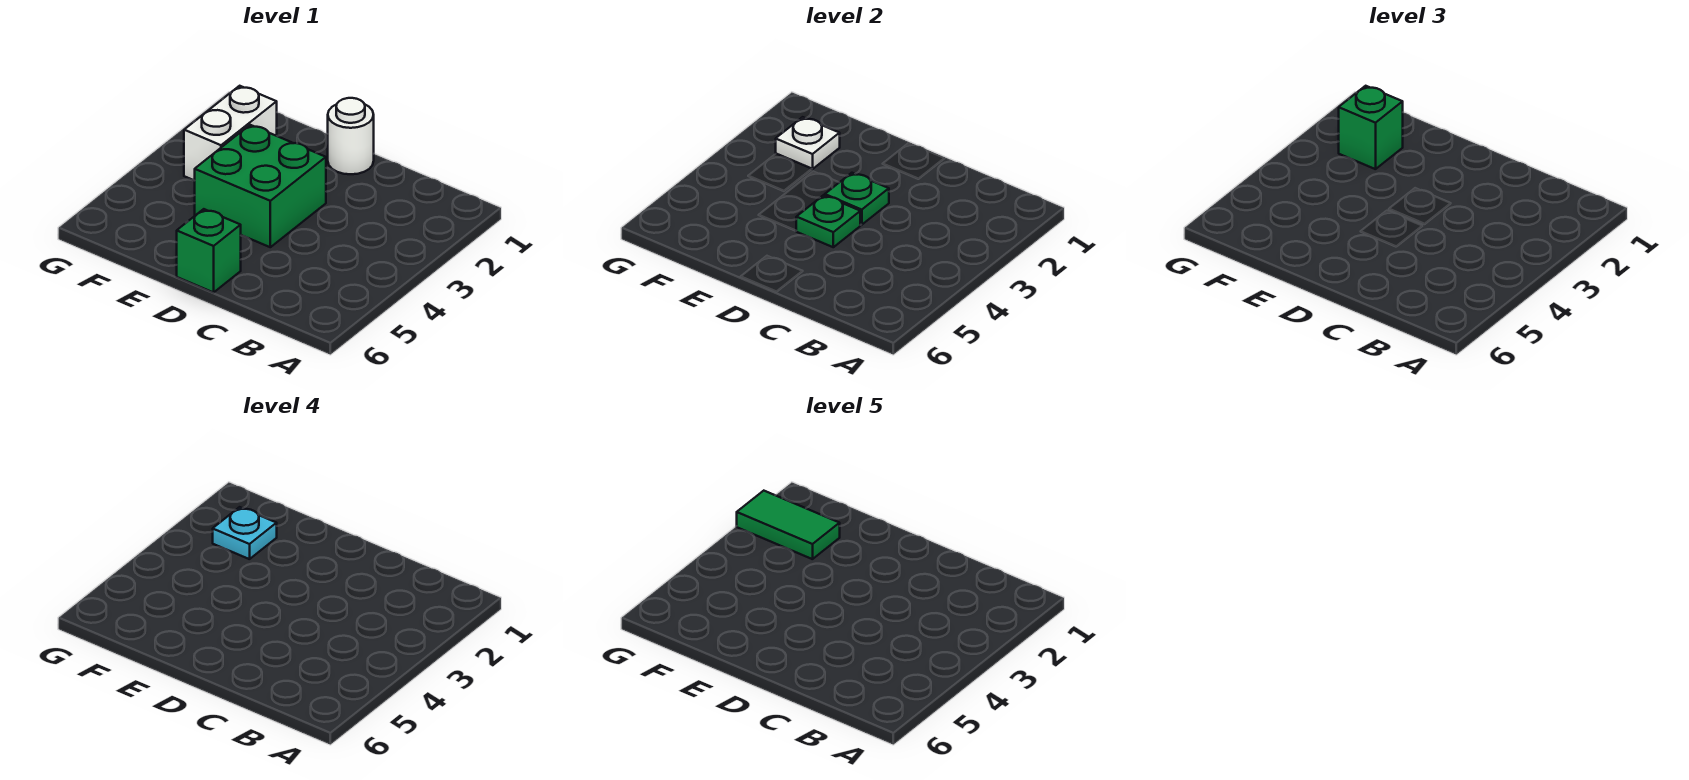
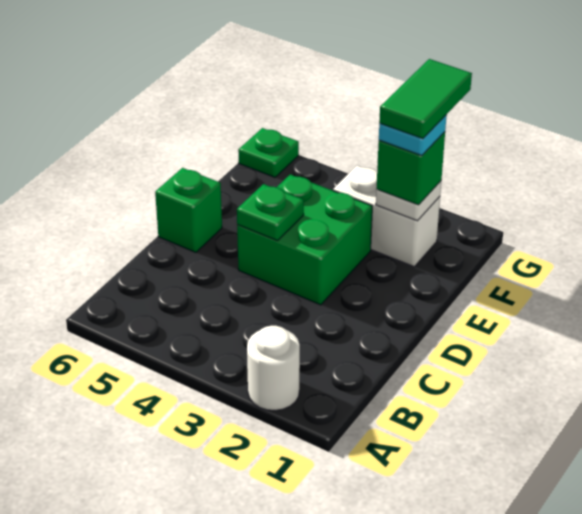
white 1x1 round brick [328,98,374,174] -> white 1x1 round brick moved to [247,326,300,410]
green 1x1 plate [825,173,889,225] -> green 1x1 plate moved to [238,128,299,177]

